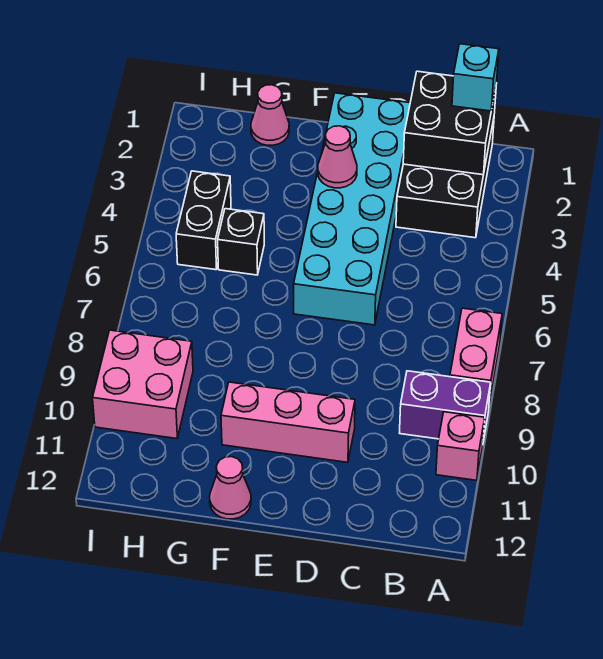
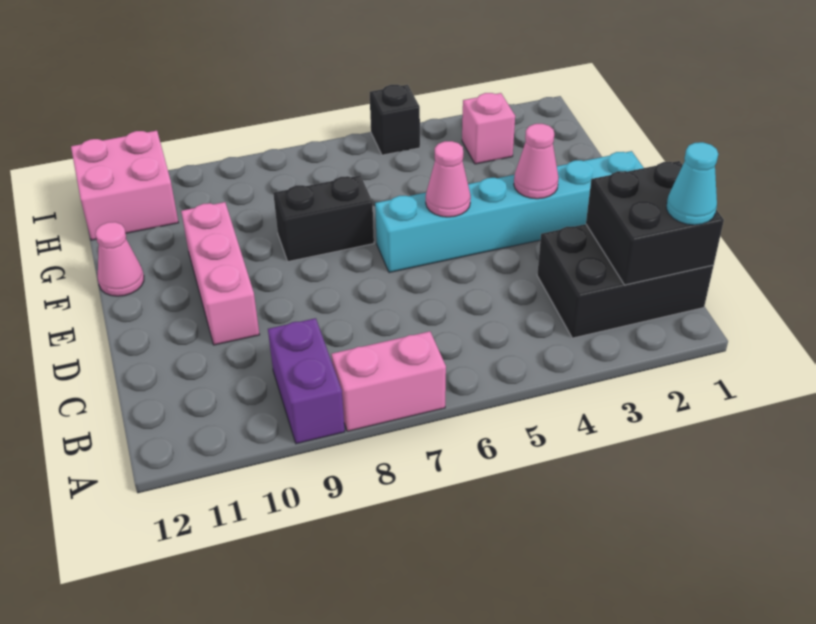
pink 1x1 brick [436,412,485,480] -> pink 1x1 brick moved to [462,93,515,164]
cyan 1x1 brick [452,44,499,111] -> cyan 1x1 cone [666,142,718,225]
cyan 2x6 brick [294,93,410,325] -> cyan 1x6 brick [375,151,644,273]
pink 1x1 cone [251,85,289,145] -> pink 1x1 cone moved to [426,141,471,217]
black 1x1 brick [218,209,264,275] -> black 1x1 brick moved to [370,85,420,155]
black 1x2 brick [176,171,231,270] -> black 1x2 brick moved to [273,176,374,261]
pink 2x2 brick [93,330,193,439] -> pink 2x2 brick moved to [71,131,178,240]

